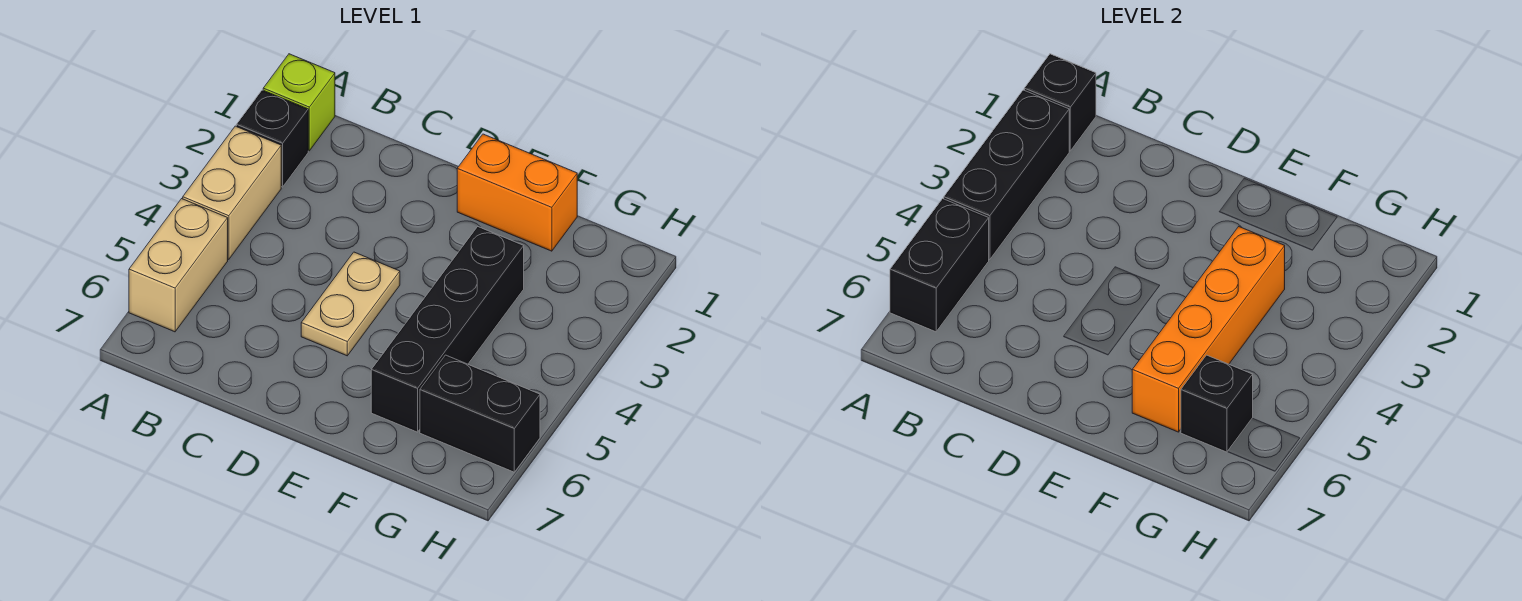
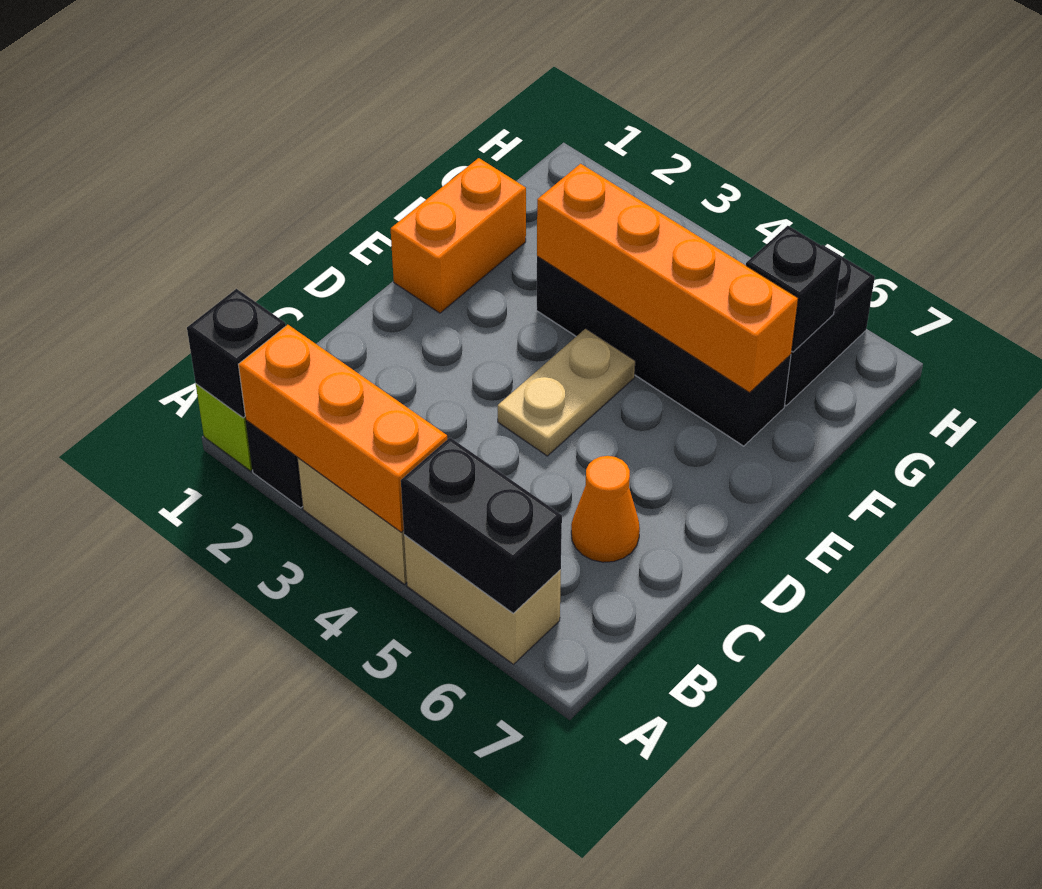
black 1x3 brick [944,90,1069,259] -> orange 1x3 brick [238,325,447,532]
none -> orange 1x1 cone [571,456,640,562]
tan 1x2 plate [301,252,400,356] -> tan 1x2 plate turned to [498,328,635,456]

